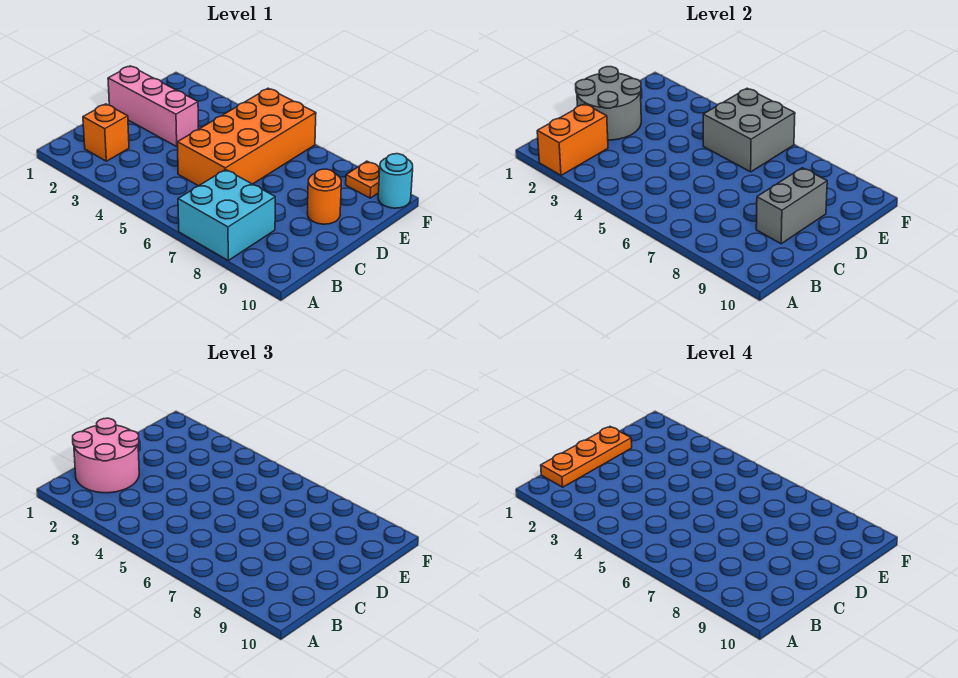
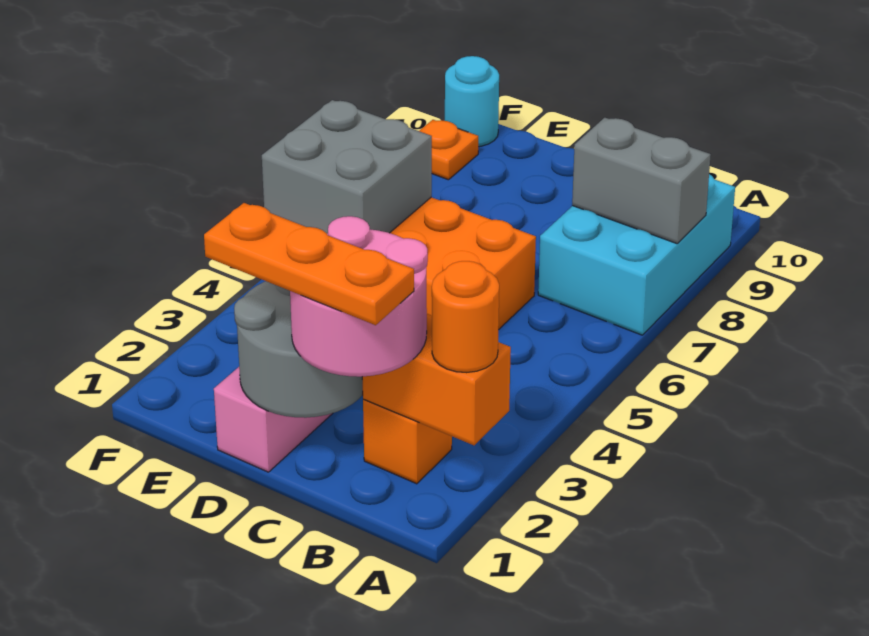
cyan 2x2 brick [178,169,275,260] -> cyan 2x3 brick [538,174,735,335]
grey 1x2 brick [756,168,827,244] -> grey 1x2 brick moved to [572,118,711,244]
orange 1x1 round brick [307,169,341,224] -> orange 1x1 round brick moved to [432,261,499,373]

